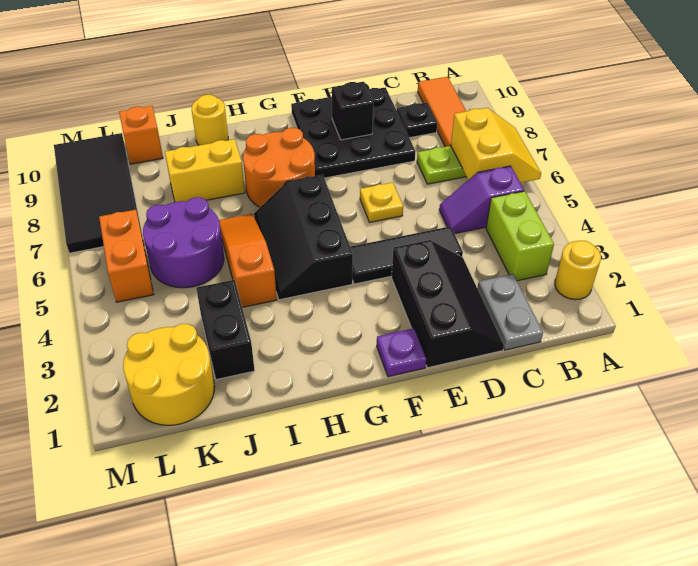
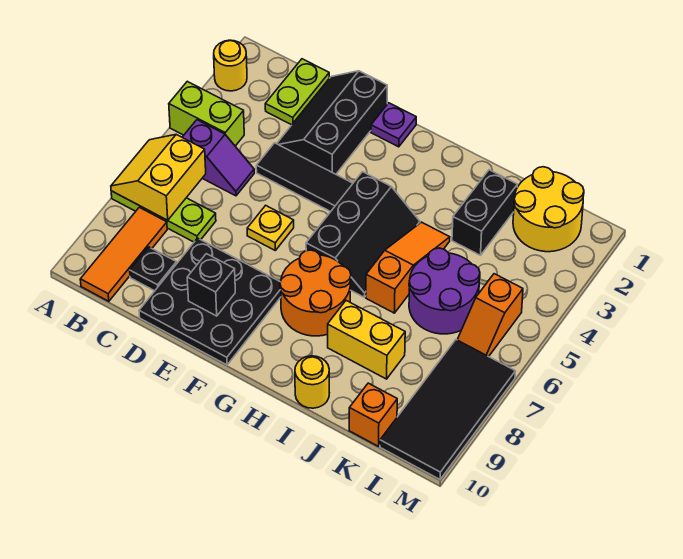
lime 1x2 brick [486,191,554,281] -> lime 1x2 brick turned to [169,81,244,146]
grey 1x2 plate [477,274,543,350] -> lime 1x2 plate [265,59,329,125]
orange 1x3 slope [219,214,277,307] -> orange 1x3 slope turned to [366,222,450,313]
orange 1x2 brick [99,210,154,302] -> orange 1x2 slope [457,274,523,357]

